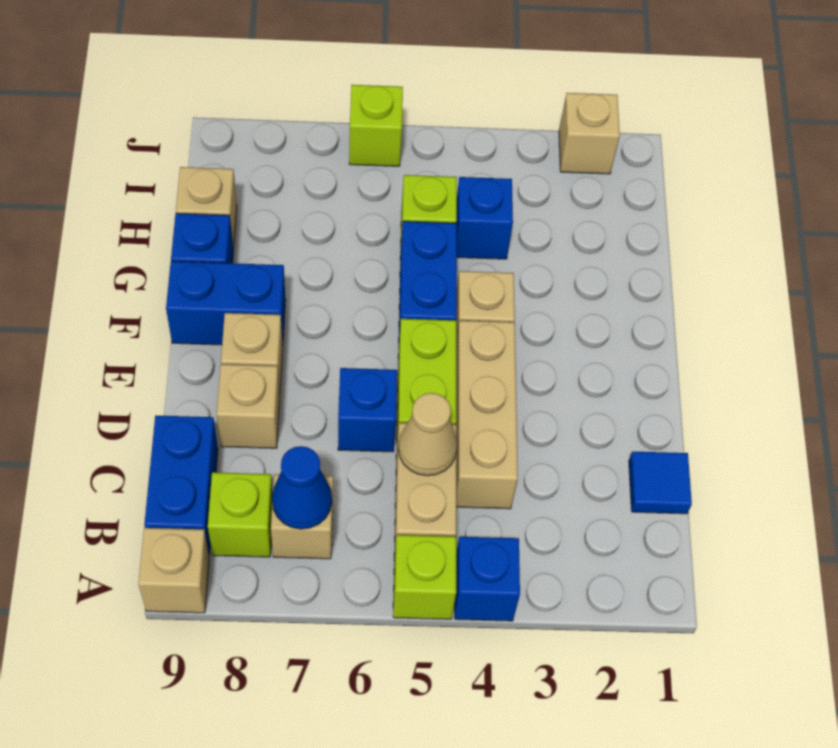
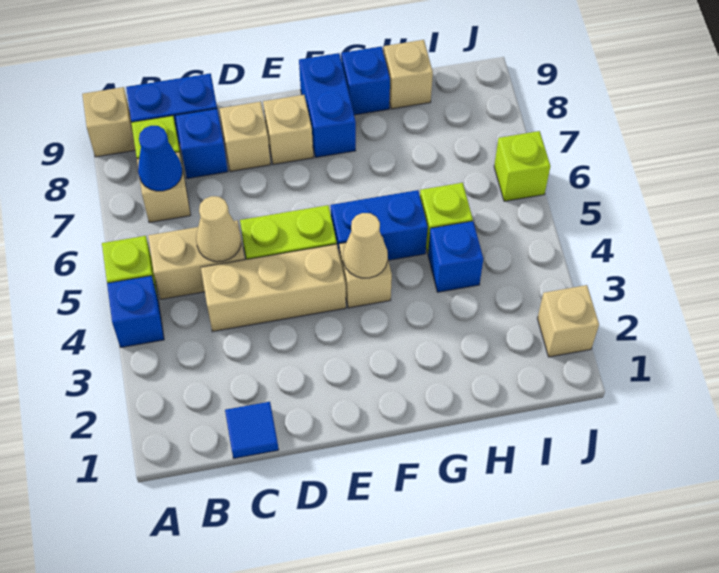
blue 1x1 brick [338,368,397,452] -> blue 1x1 brick moved to [176,109,228,179]
none -> tan 1x1 cone [343,213,388,278]

